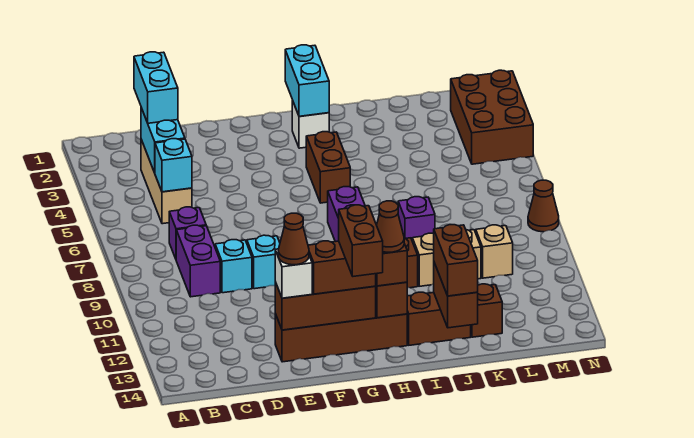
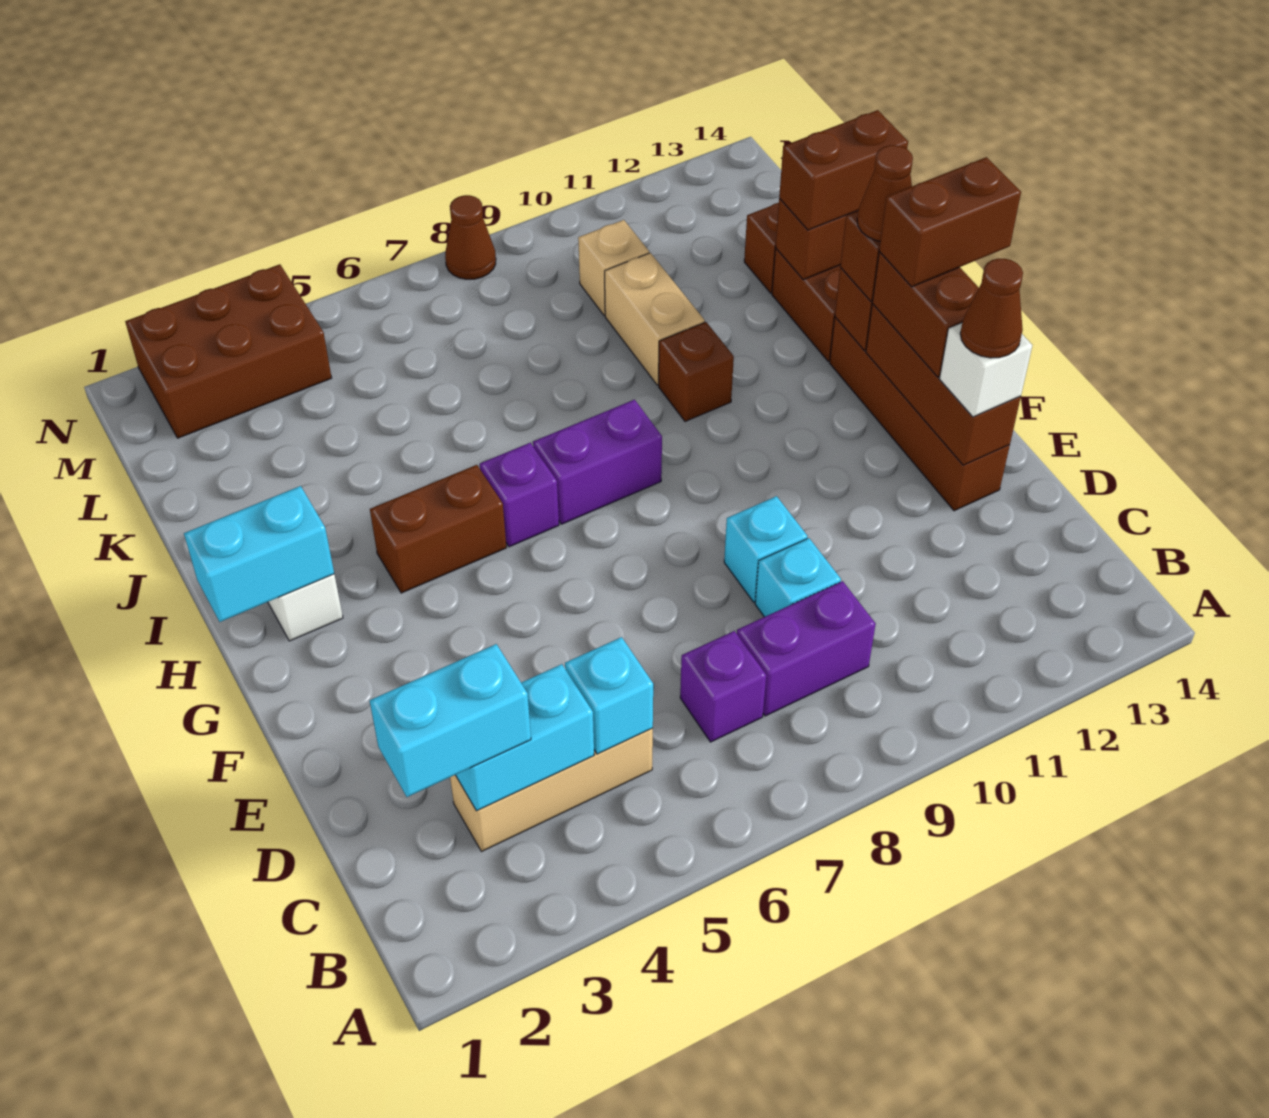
purple 1x1 brick [398,197,435,239] -> purple 1x1 brick moved to [480,443,559,547]

